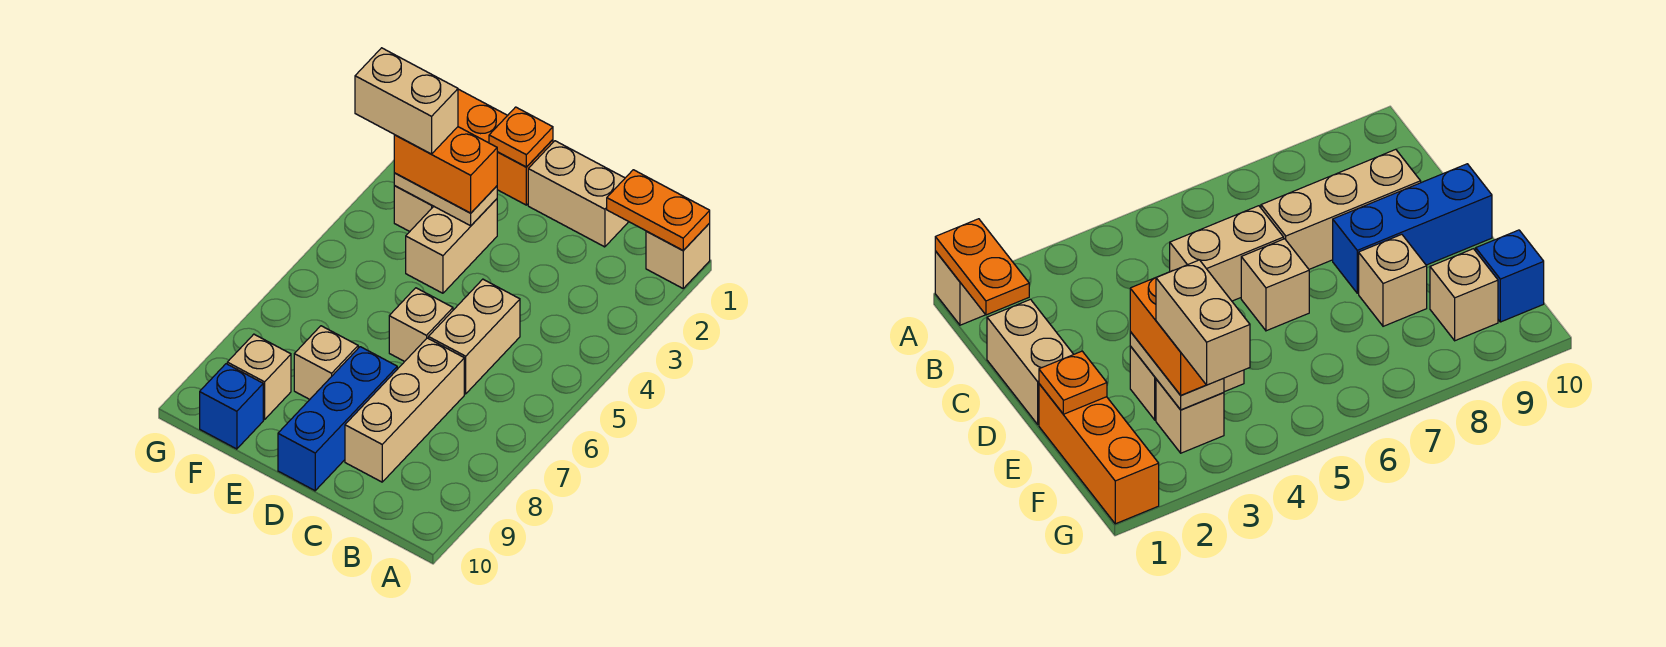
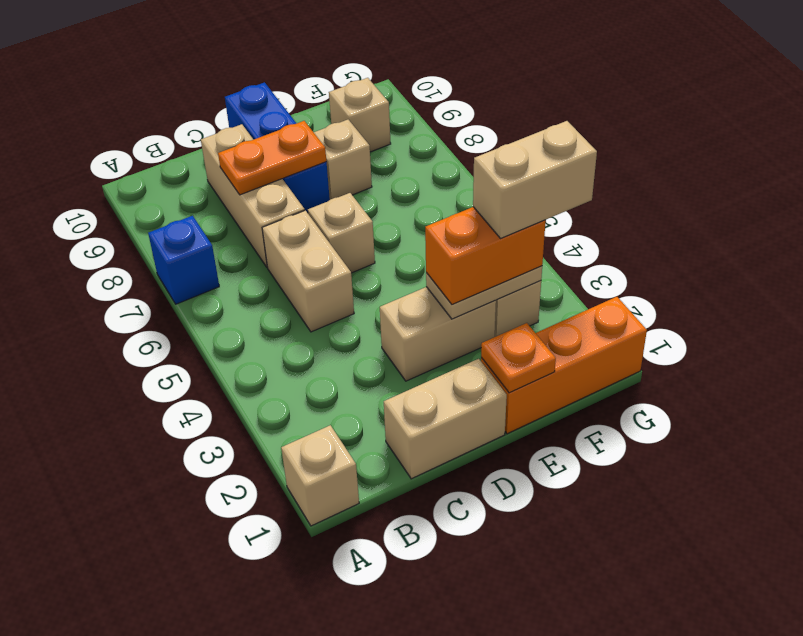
orange 1x2 plate [607,170,710,250] -> orange 1x2 plate moved to [218,121,326,195]
tan 1x2 brick [406,199,497,293] -> tan 1x2 brick turned to [380,287,496,381]
blue 1x1 brick [200,364,263,449] -> blue 1x1 brick moved to [148,216,219,304]

